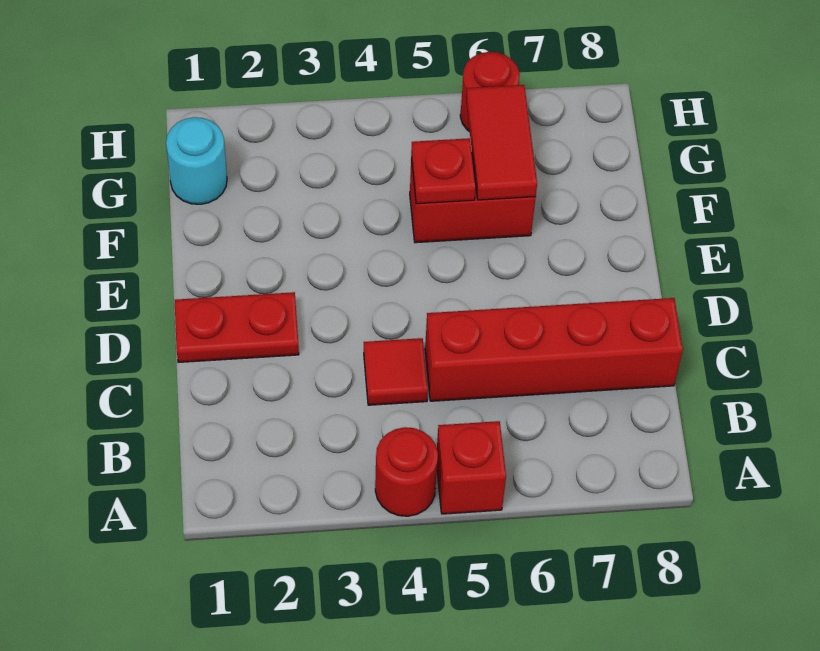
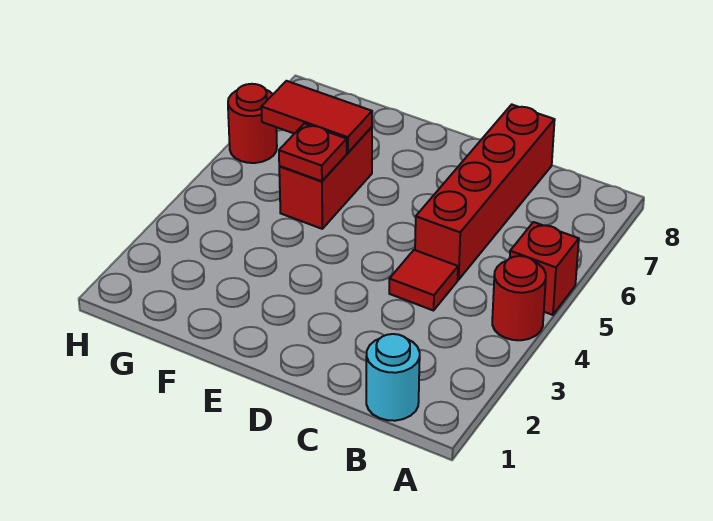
red 1x2 plate [175,292,299,362] -> none
cyan 1x1 round brick [166,117,227,204] -> cyan 1x1 round brick moved to [366,334,420,421]

